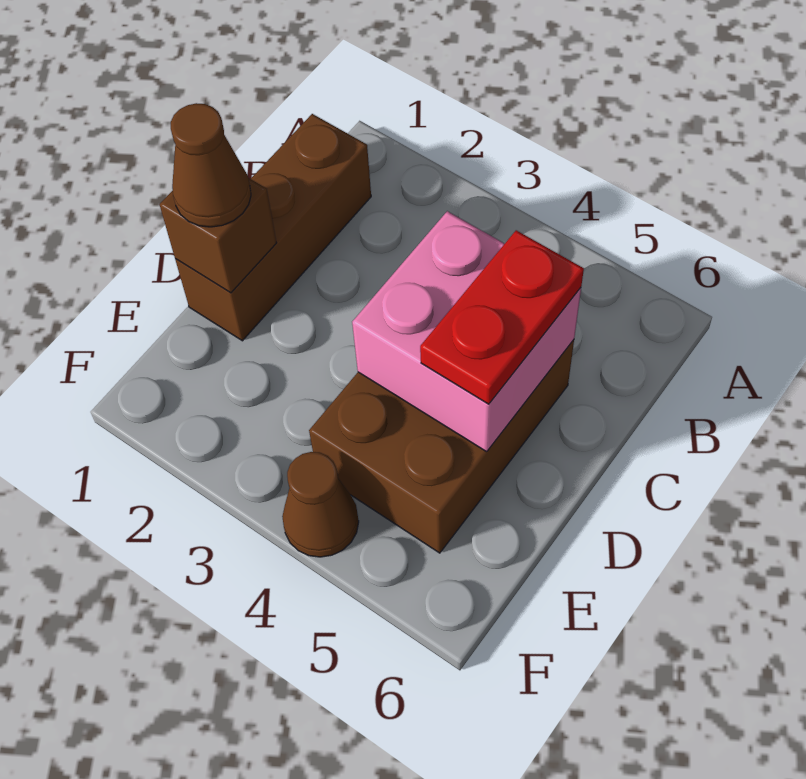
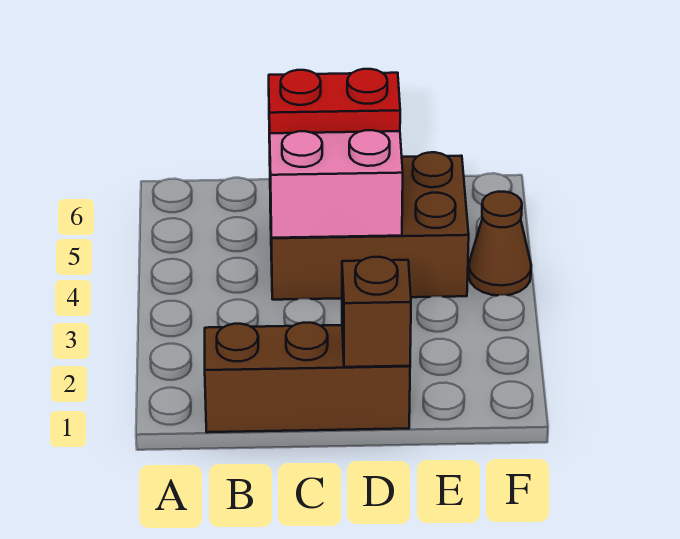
brown 1x1 cone [171,103,251,227] -> none

